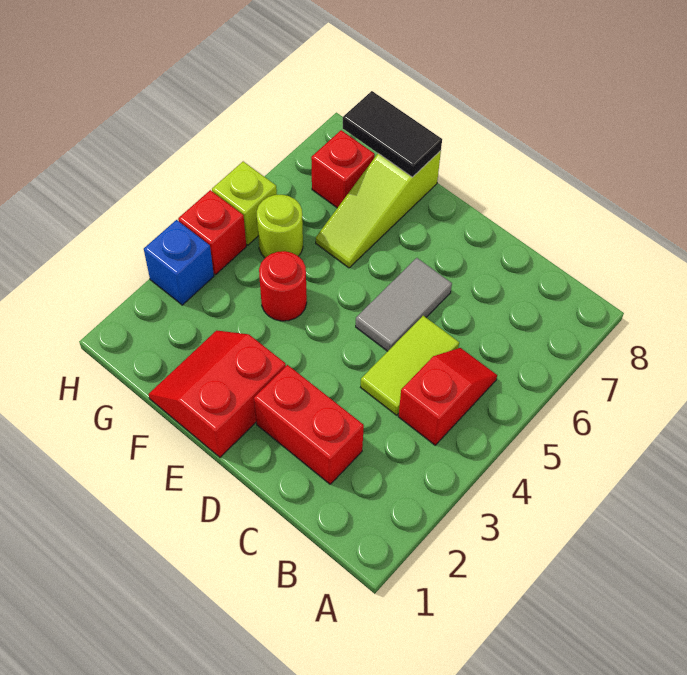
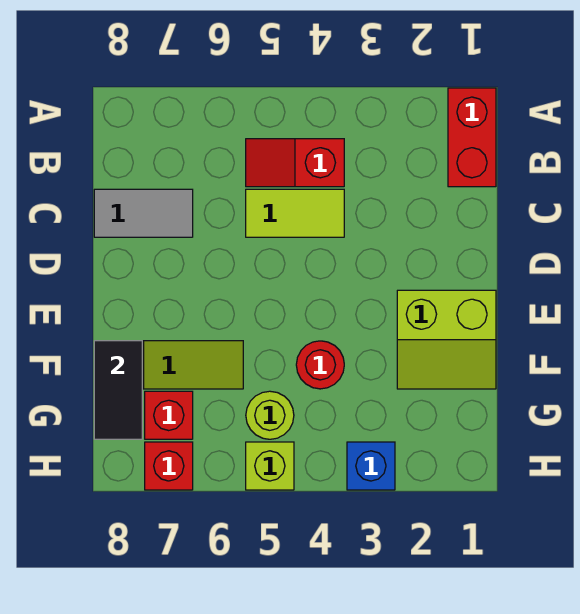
red 1x2 brick [254,365,364,484] -> red 1x2 brick moved to [448,88,496,187]
grey 1x2 tile [356,258,452,351] -> grey 1x2 tile moved to [94,189,193,237]
red 2x2 slope [149,330,286,457] -> lime 2x2 slope [397,290,496,389]
red 1x1 brick [178,190,246,275] -> red 1x1 brick moved to [145,442,193,490]

